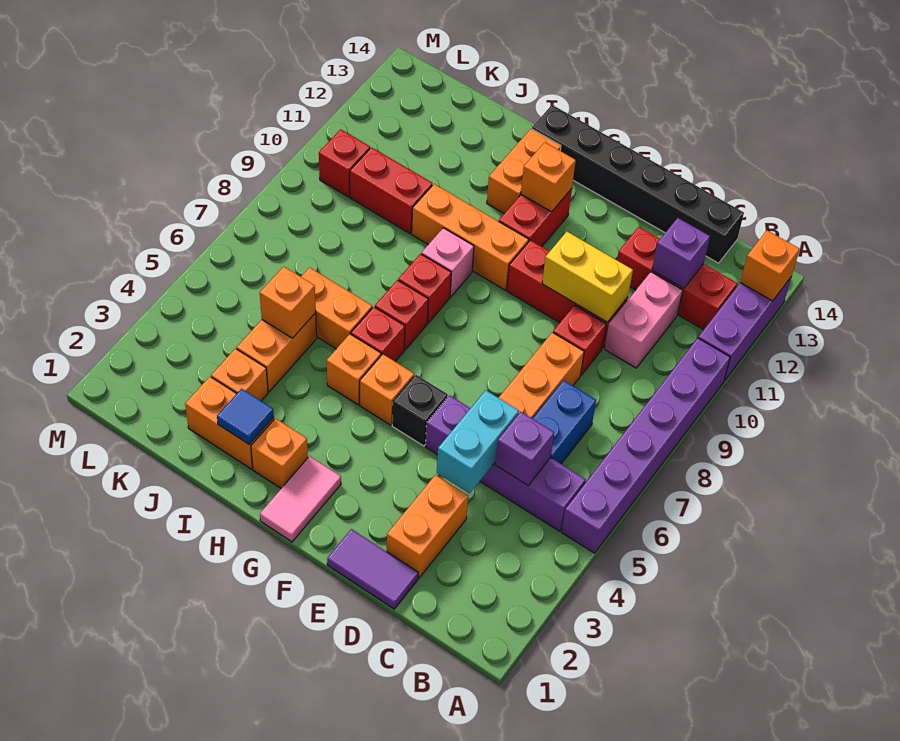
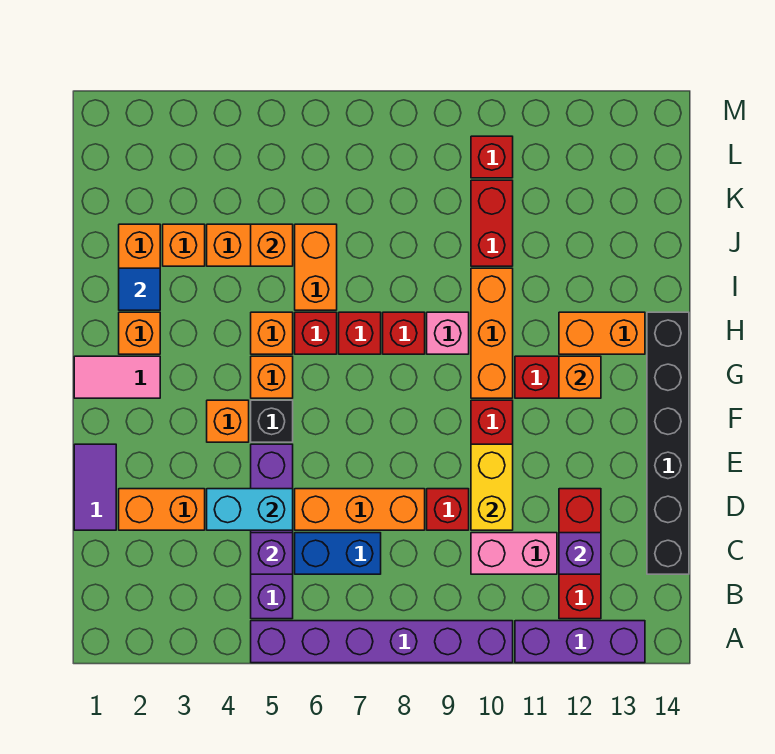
orange 1x1 brick [740,231,799,301] -> orange 1x1 brick moved to [207,400,249,442]

